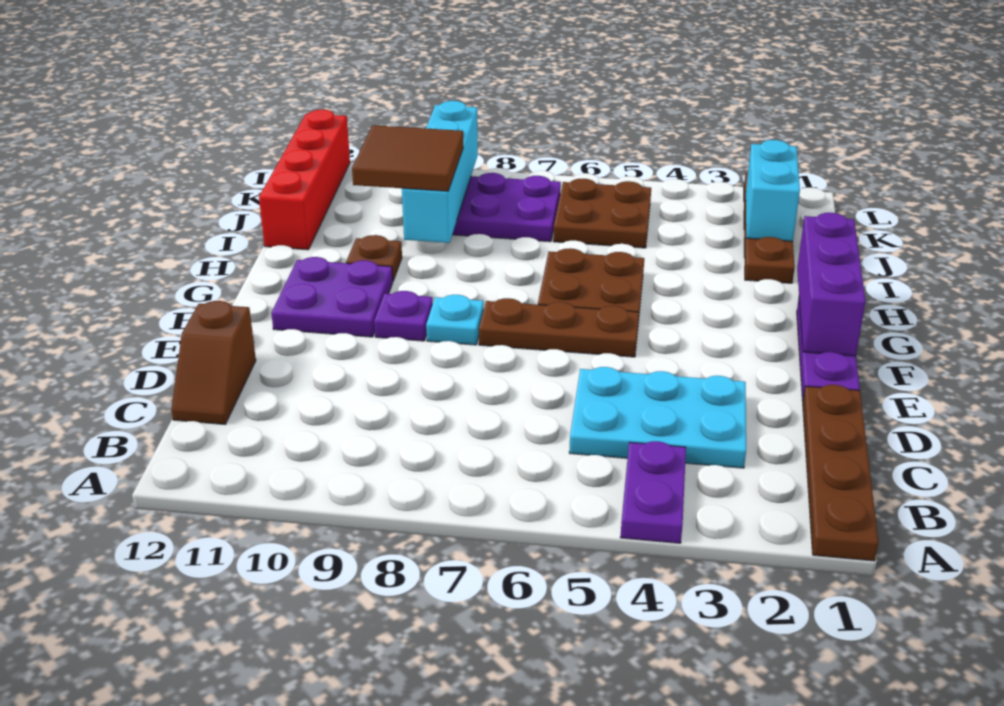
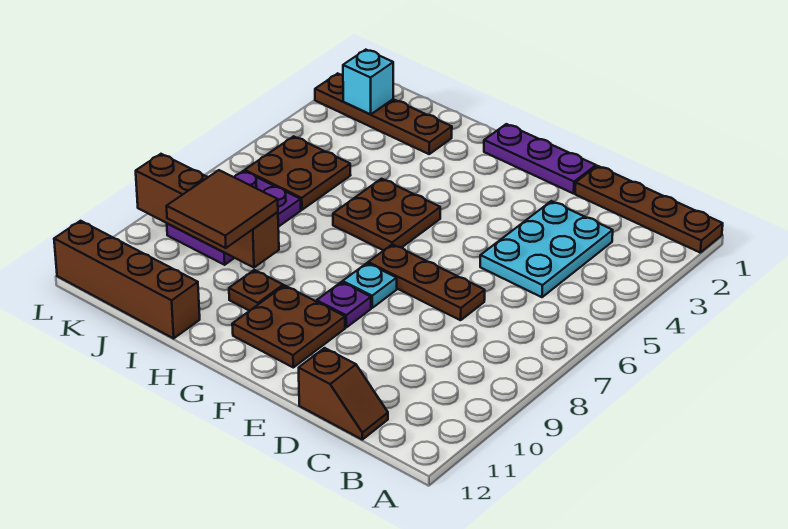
purple 1x2 plate [620,441,686,543] -> none
purple 1x3 brick [797,213,866,356] -> none
brown 1x3 plate [479,298,639,357] -> brown 1x3 plate turned to [368,244,485,320]
purple 2x2 plate [271,257,393,337] -> brown 2x2 plate [232,285,345,367]
cyan 1x4 brick [402,101,478,243] -> brown 1x4 brick [136,154,279,267]
red 1x4 brick [259,109,350,250] -> brown 1x4 brick [54,221,200,338]
cyan 1x2 brick [746,140,800,241] -> cyan 1x1 brick [343,50,393,114]

